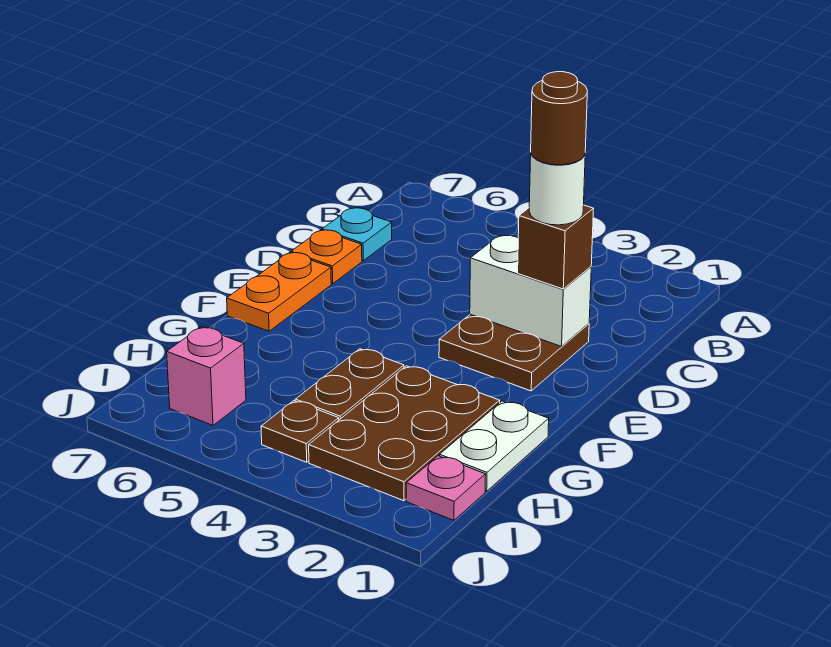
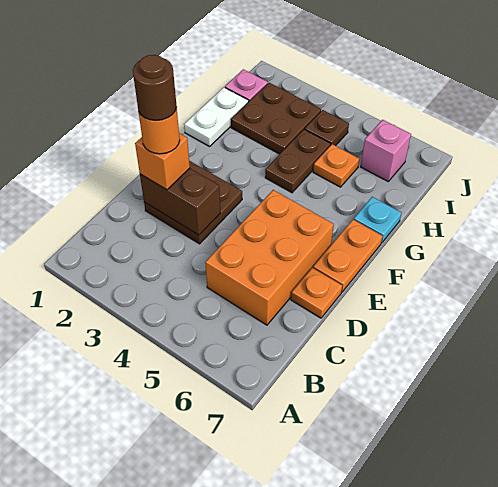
none -> orange 2x3 brick [205,190,334,325]
cyan 1x1 plate [322,208,392,261] -> cyan 1x1 plate moved to [354,197,401,243]
white 1x2 brick [470,236,591,346] -> brown 1x2 brick [140,168,220,235]
brown 1x1 brick [518,205,593,289] -> orange 1x1 brick [135,133,190,190]
white 1x1 round brick [529,154,585,225] -> orange 1x1 round brick [139,108,180,154]
brown 2x3 plate [309,366,500,501] -> brown 2x2 plate [231,83,321,154]
none -> orange 1x1 plate [313,144,359,187]

